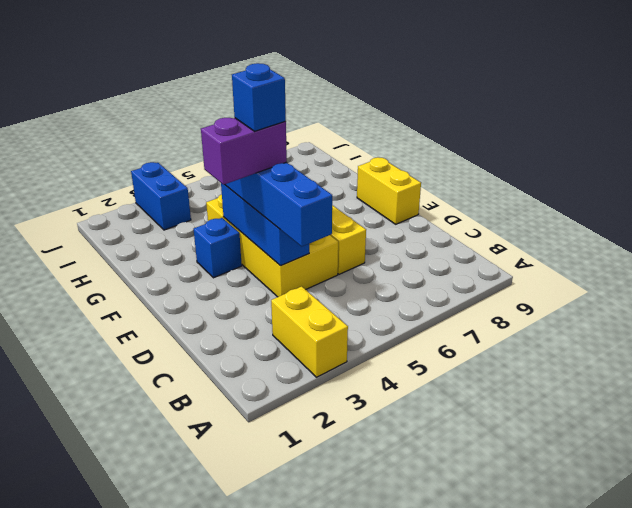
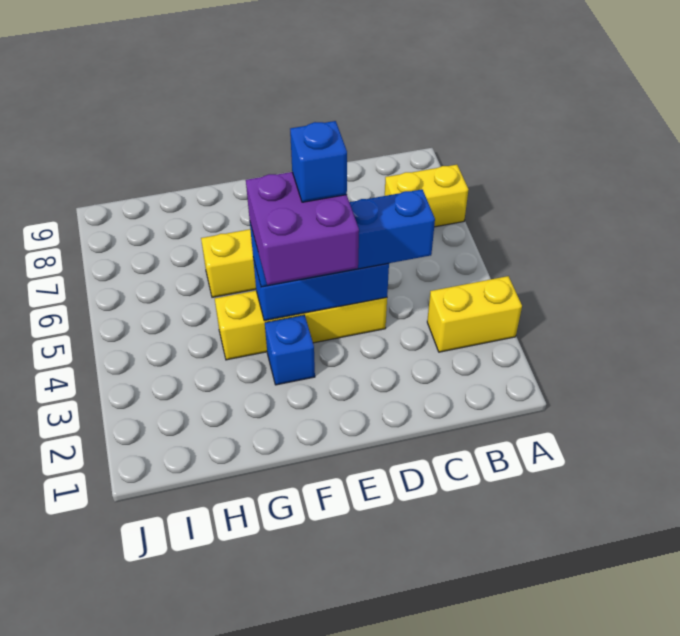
yellow 2x4 brick [206,194,338,297] -> yellow 1x4 brick [215,291,387,360]
purple 1x2 brick [201,118,287,185] -> purple 2x2 brick [246,172,359,285]
yellow 1x2 brick [357,157,421,224] -> yellow 1x2 brick moved to [385,165,468,227]
blue 1x2 brick [131,162,191,230] -> none

